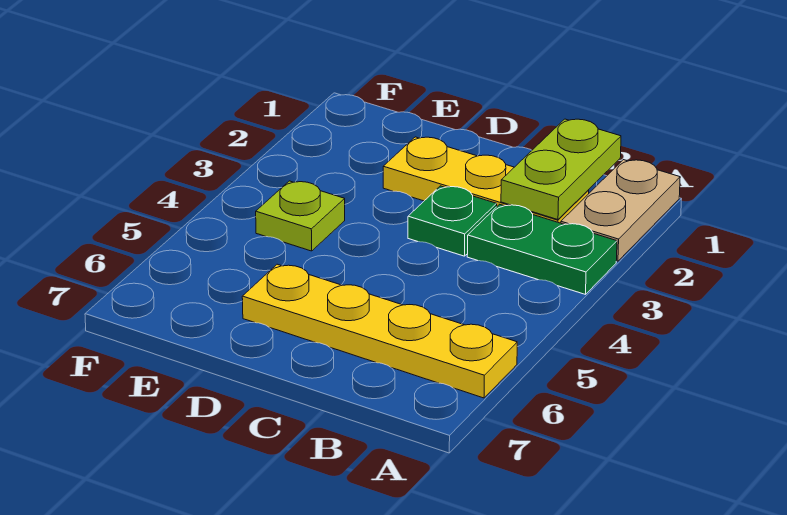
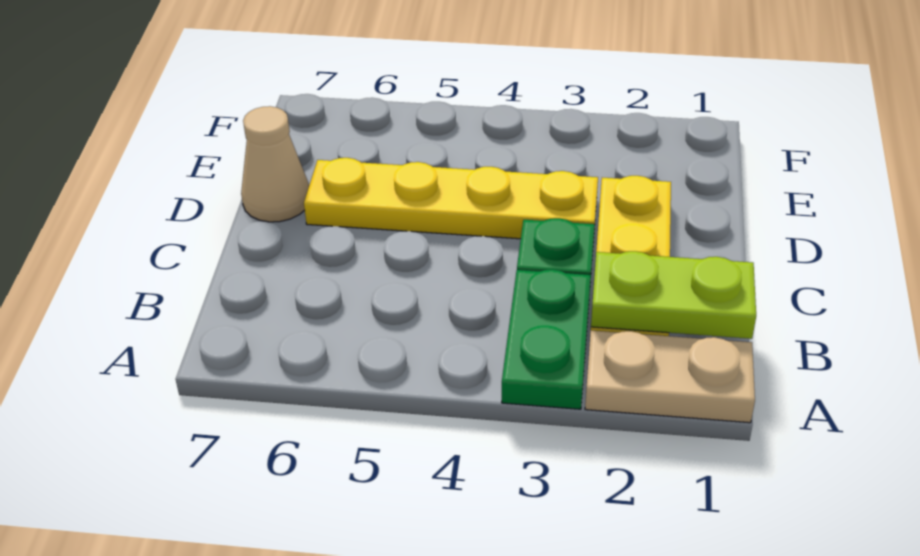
yellow 1x4 plate [242,264,517,398] -> yellow 1x4 plate turned to [304,158,598,239]
none -> tan 1x1 cone [241,106,309,222]
lime 1x1 plate [256,181,345,251] -> none

